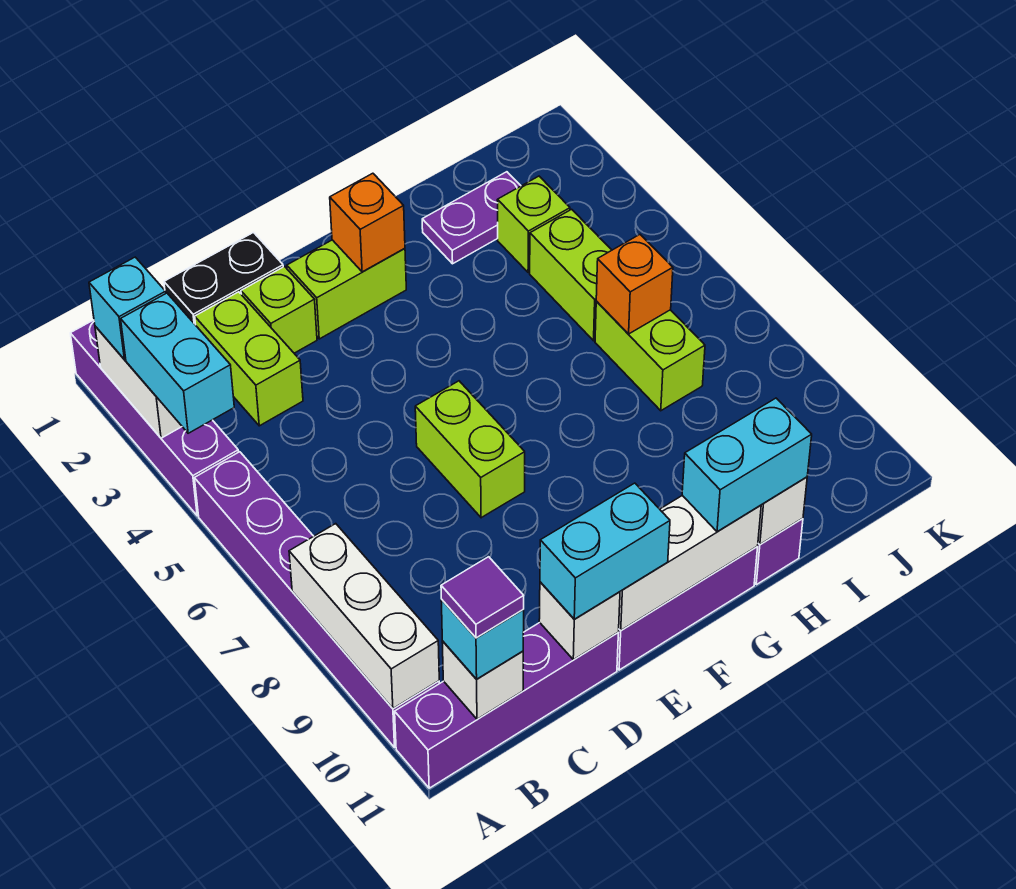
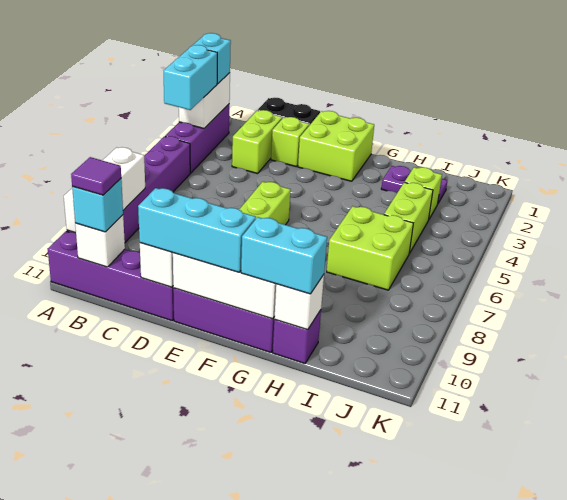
purple 1x4 brick [70,320,239,516] -> purple 1x3 brick [165,104,229,173]
cyan 1x2 brick [540,483,670,619] -> cyan 1x3 brick [138,188,256,272]
lime 1x2 brick [287,240,406,339] -> lime 2x2 brick [298,111,374,181]
orange 1x1 brick [330,173,405,272] -> none
lime 1x2 brick [595,302,705,411] -> lime 2x2 brick [327,206,413,290]
orange 1x1 brick [596,235,673,334] -> none

